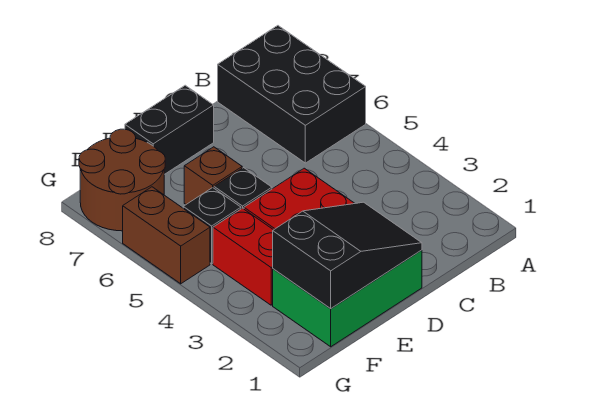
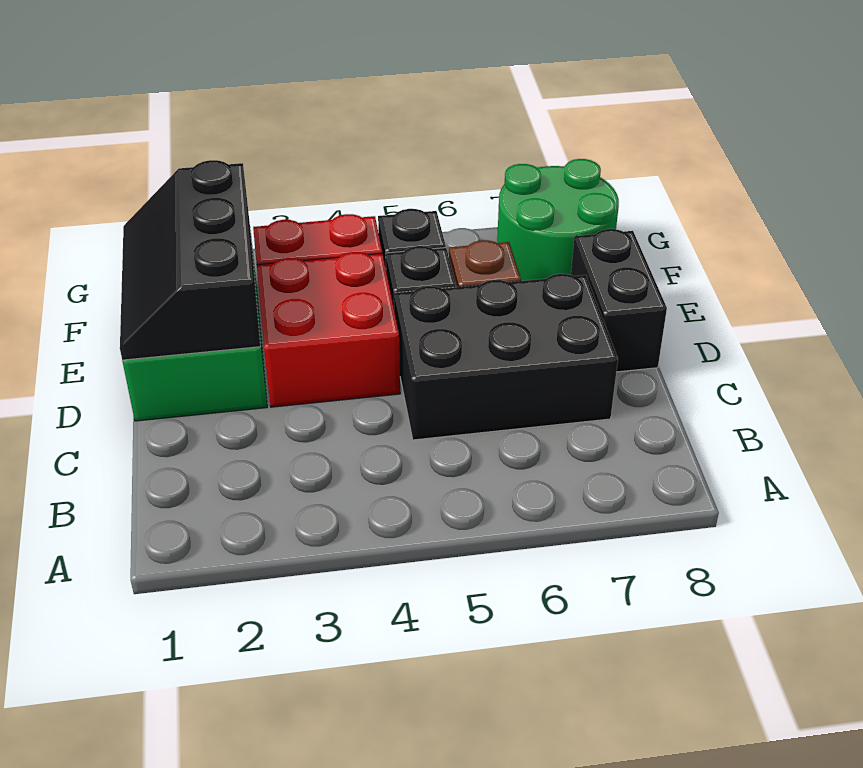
black 2x3 brick [218,26,366,163] -> black 2x3 brick moved to [394,274,618,440]
black 2x3 slope [273,202,422,309] -> black 2x3 slope turned to [120,160,260,360]
brown 2x2 round brick [79,129,165,231] -> green 2x2 round brick [497,159,619,281]
brown 1x2 brick [123,187,210,284] -> none

